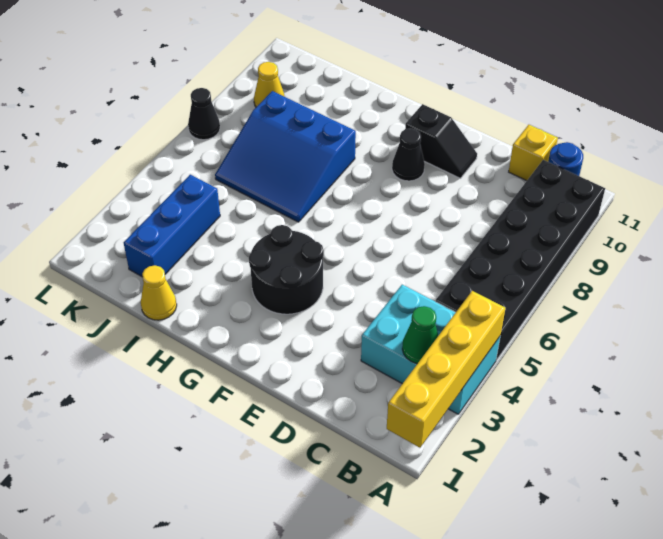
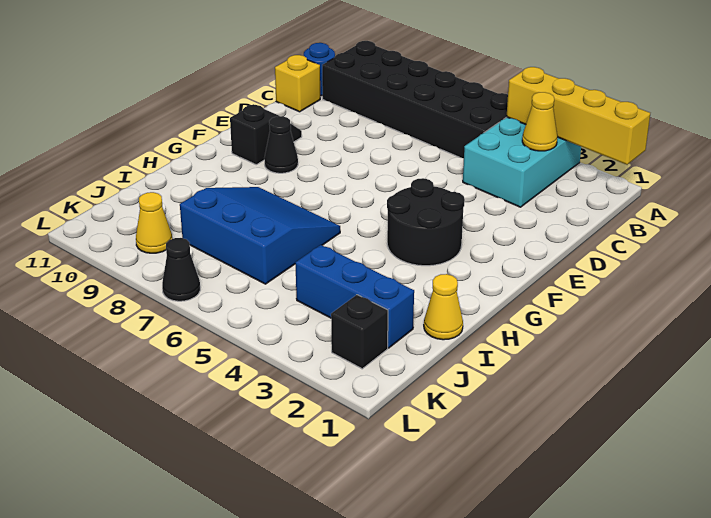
green 1x1 cone [402,306,438,364] -> yellow 1x1 cone [522,92,557,151]
blue 3x3 slope [215,91,356,222] -> blue 3x3 slope turned to [180,187,340,284]
none -> black 1x1 brick [331,295,388,369]

